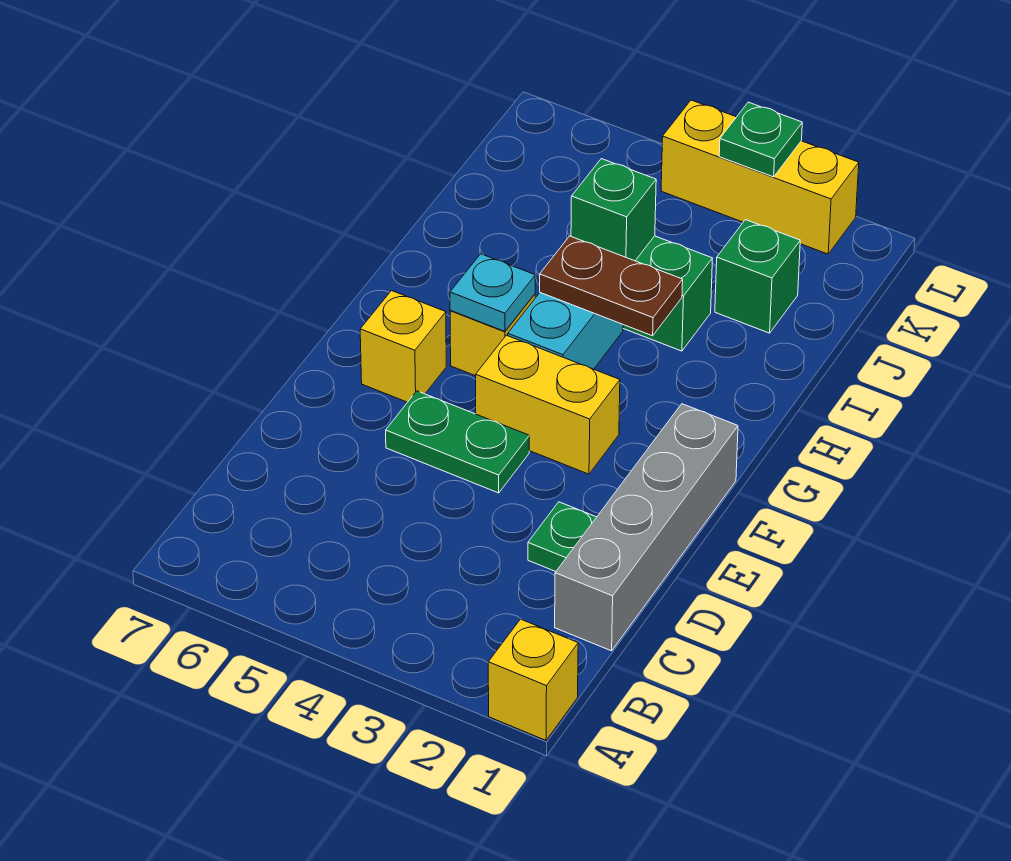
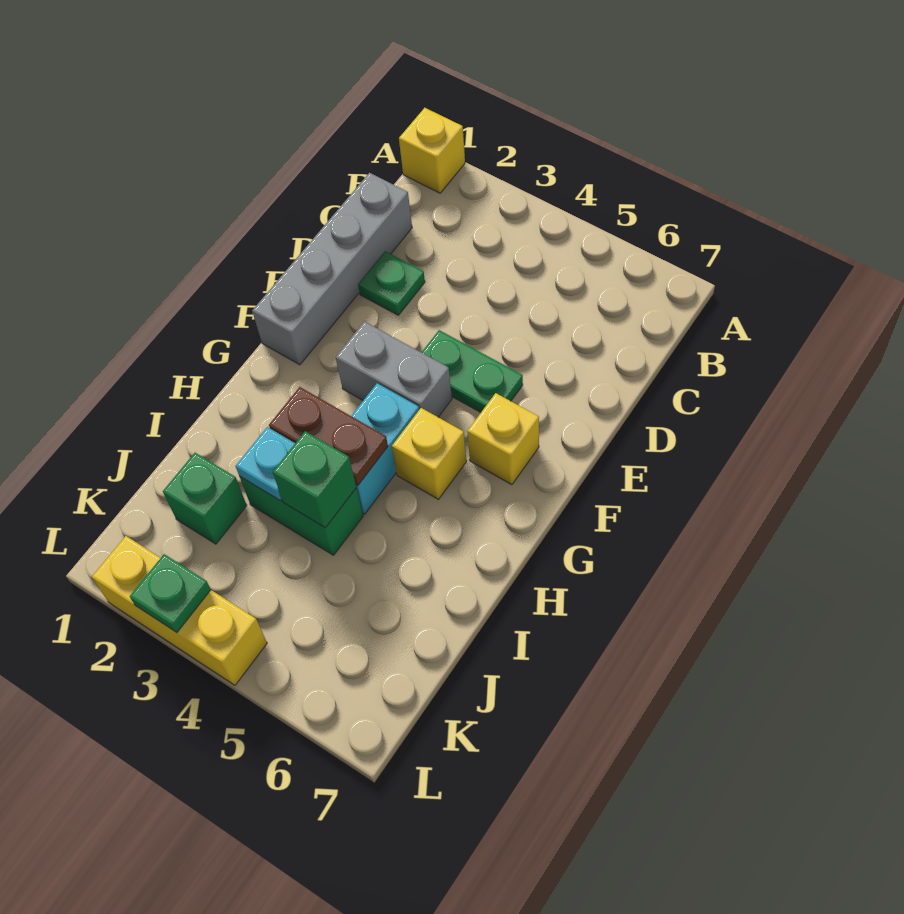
yellow 1x2 brick [476,335,620,474] -> grey 1x2 brick [336,322,452,417]
cyan 1x1 plate [450,254,535,331] -> cyan 1x1 plate moved to [236,427,295,501]

